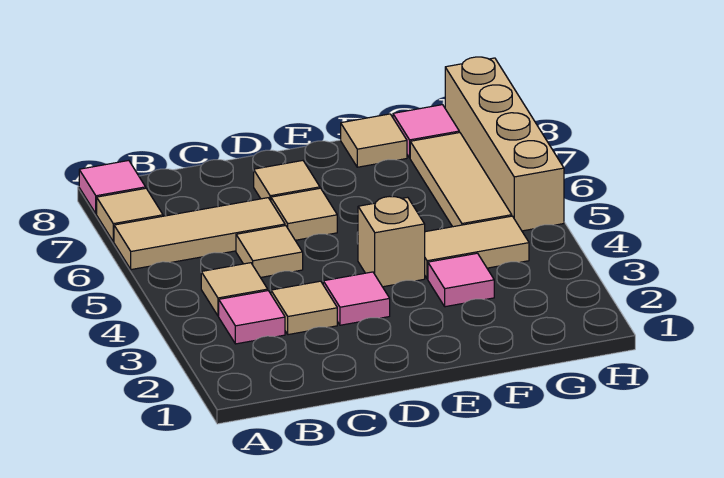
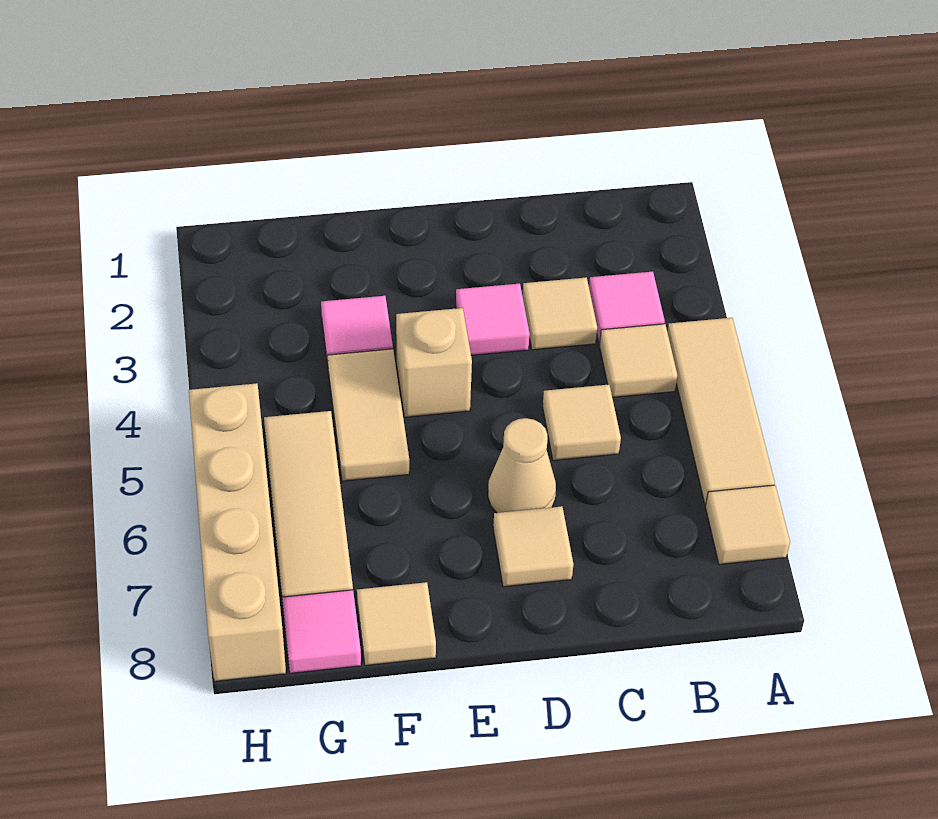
tan 1x3 tile [114,198,285,270] -> tan 1x3 tile turned to [667,318,775,505]
pink 1x1 tile [79,160,146,214] -> none
tan 1x1 tile [271,188,337,240] -> tan 1x1 cone [488,418,556,513]
tan 1x2 tile [425,216,529,279] -> tan 1x2 tile turned to [328,349,409,481]

